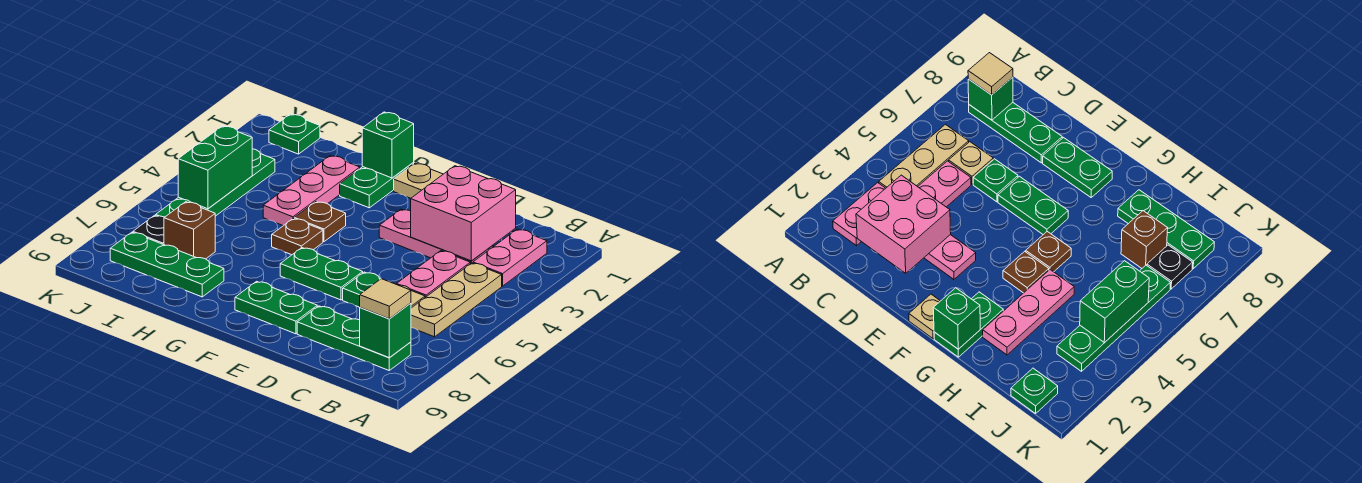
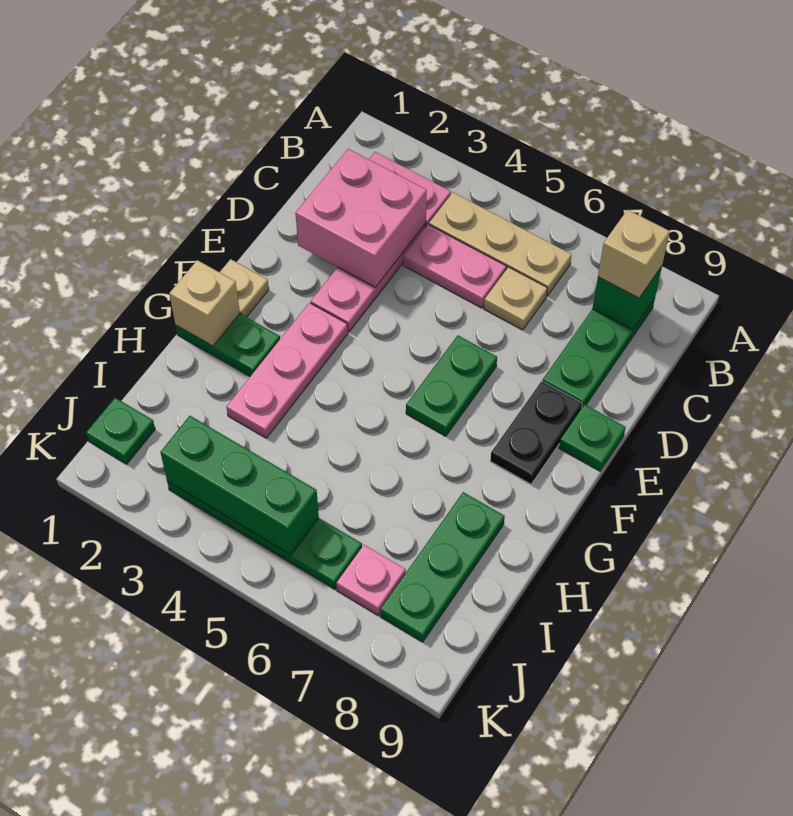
tan 1x1 tile [360,279,411,319] -> tan 1x1 brick [598,210,670,298]
green 1x1 plate [343,272,381,307] -> green 1x1 plate moved to [559,404,626,471]
green 1x2 plate [235,281,317,334] -> black 1x2 plate [490,381,582,484]
green 1x1 brick [362,112,414,178] -> tan 1x1 brick [169,260,240,346]
brown 1x1 plate [294,202,346,242] -> none
brown 1x1 plate [272,218,323,255] -> none
pink 1x3 plate [263,155,360,226] -> pink 1x3 plate turned to [227,303,348,438]
brown 1x1 brick [164,202,215,259] -> none
green 1x2 brick [178,126,252,209] -> green 1x3 brick [160,416,319,555]
black 1x1 plate [133,215,164,245] -> pink 1x1 plate [336,545,406,615]

